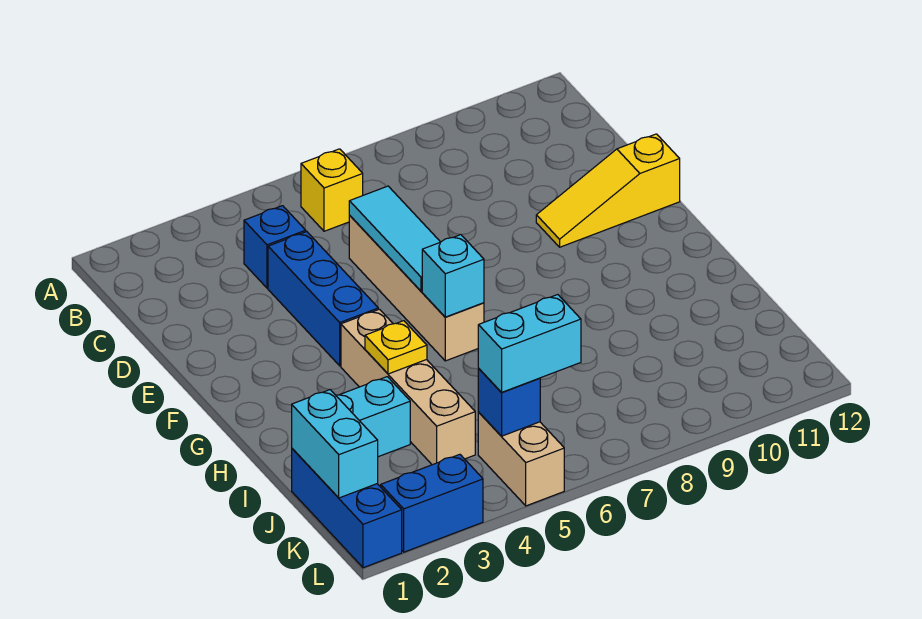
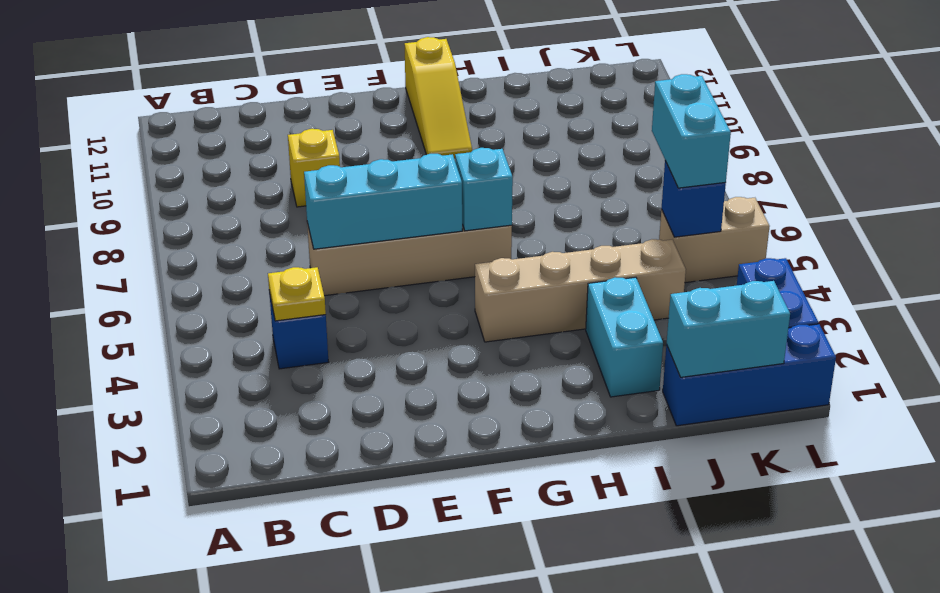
yellow 1x1 brick [301,149,363,231] -> yellow 1x1 brick moved to [288,129,340,207]
blue 1x3 brick [268,232,378,366] -> none
cyan 1x3 tile [349,186,440,291] -> cyan 1x3 brick [304,154,462,249]
yellow 1x3 slope [536,134,680,247] -> yellow 1x3 slope moved to [404,37,472,159]
yellow 1x1 plate [365,321,427,374] -> yellow 1x1 plate moved to [268,267,326,321]

